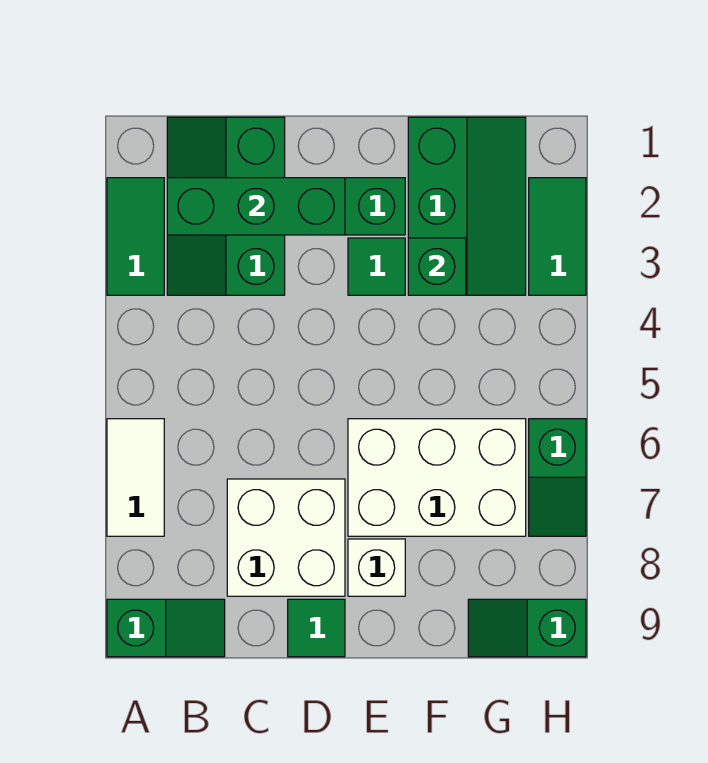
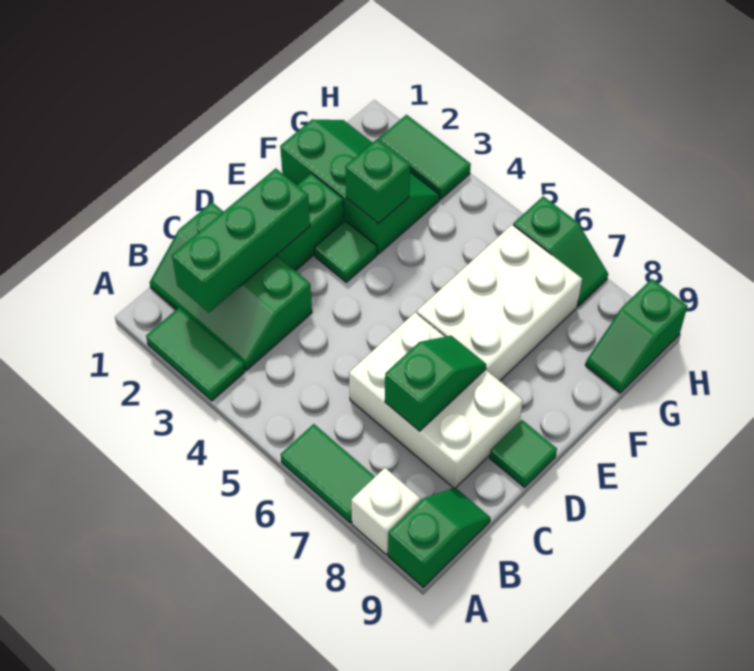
white 1x2 tile [107,419,164,536] -> green 1x2 tile [281,424,375,523]
white 2x2 brick [227,479,345,596] -> white 2x3 brick [349,312,523,488]
none -> green 1x2 slope [385,336,486,431]
white 1x1 brick [348,539,405,596] -> white 1x1 brick moved to [351,468,420,555]

